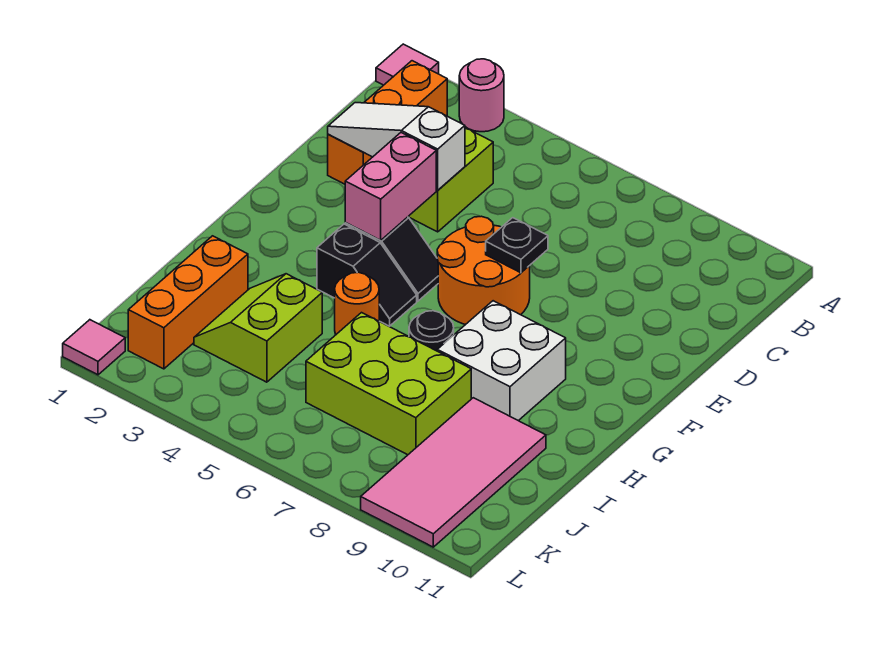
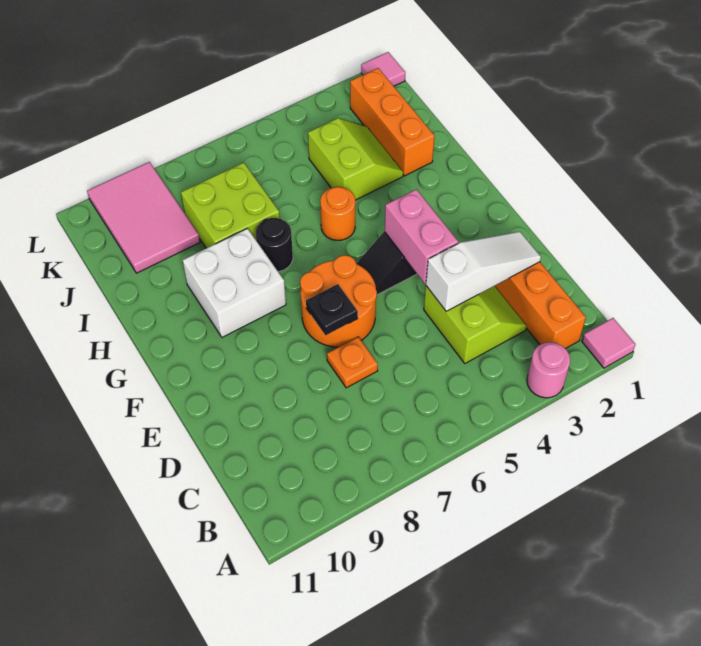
none -> orange 1x1 plate [327,337,378,388]
black 1x2 slope [317,224,417,326] -> none
lime 2x3 brick [306,313,471,455] -> lime 2x2 brick [181,162,280,248]
pink 2x4 tile [361,398,546,547] -> pink 2x3 tile [87,162,200,273]

